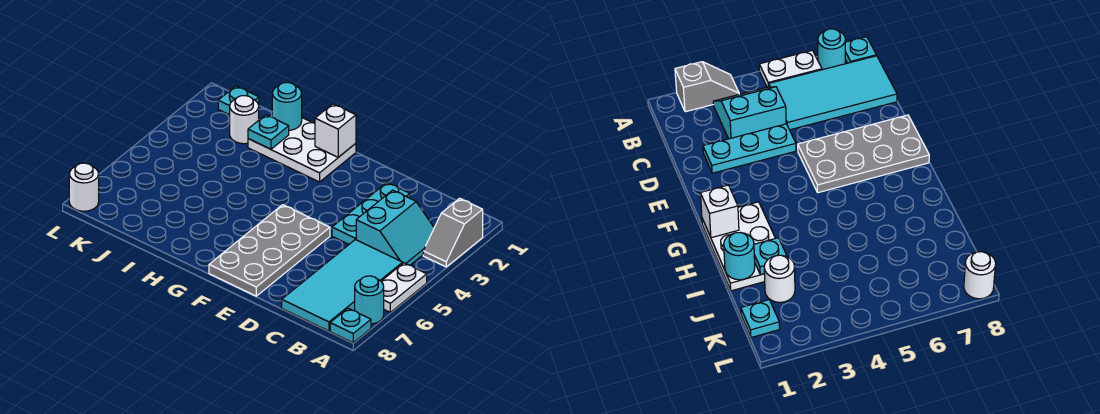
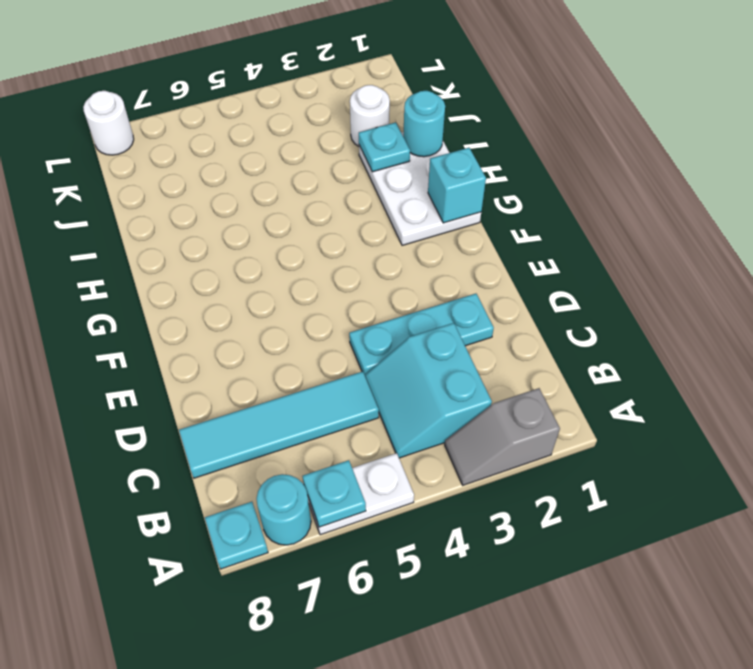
cyan 2x2 slope [356,190,434,265] -> cyan 2x2 slope turned to [365,323,492,458]
cyan 2x4 tile [282,240,403,331] -> cyan 1x4 tile [179,371,379,478]
grey 2x4 plate [209,205,330,296] -> none
white 1x1 brick [315,104,356,157] -> cyan 1x1 brick [428,148,486,223]
cyan 1x1 plate [218,86,259,115] -> cyan 1x1 plate moved to [303,460,366,527]

